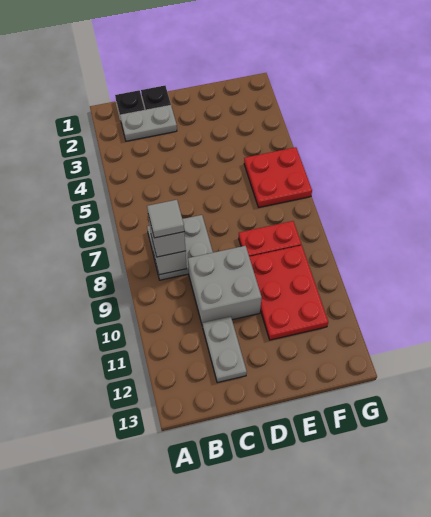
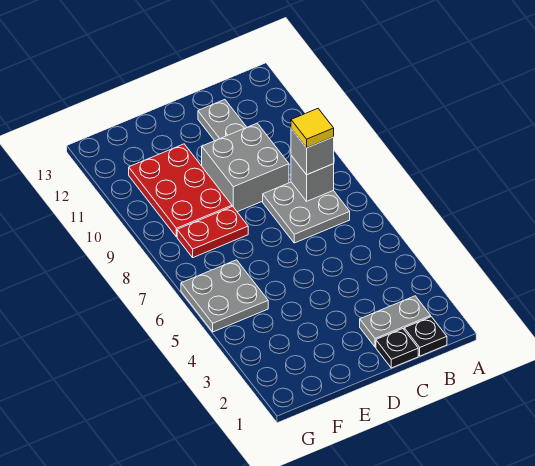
grey 1x1 tile [147,200,184,238] -> yellow 1x1 tile [291,109,334,148]
red 2x2 plate [244,147,312,207] -> grey 2x2 plate [181,260,268,332]

